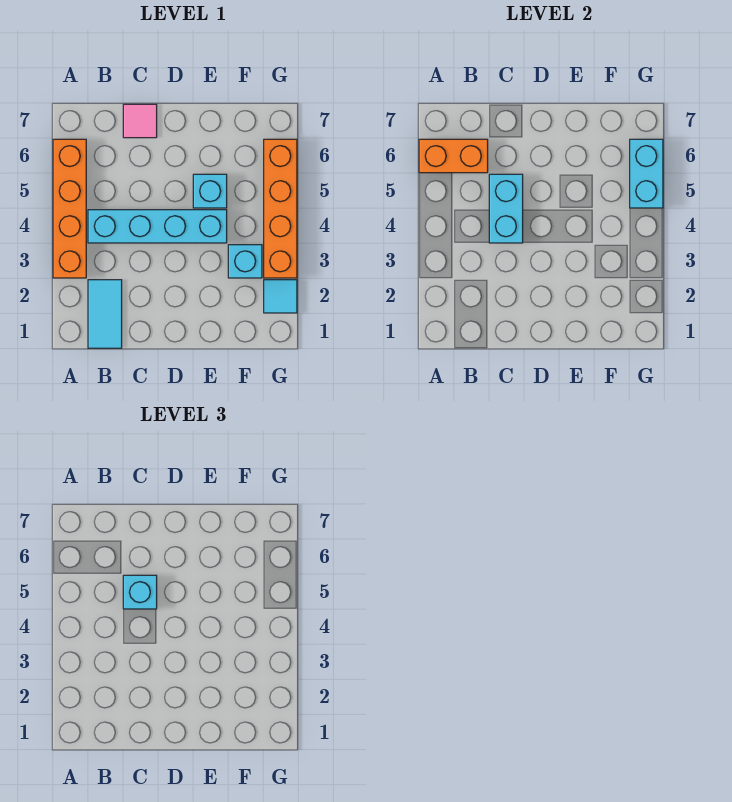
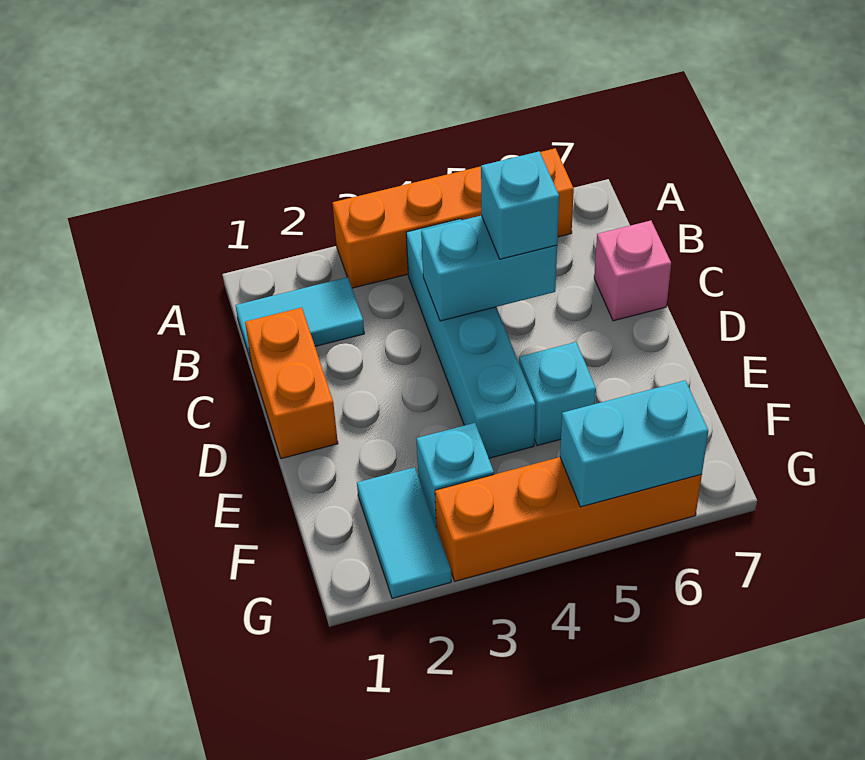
orange 1x2 brick [419,139,488,173] -> orange 1x2 brick moved to [245,308,338,459]
pink 1x1 tile [123,104,157,138] -> pink 1x1 brick [594,221,671,321]
cyan 1x1 tile [264,280,297,313] -> cyan 1x2 tile [357,467,451,598]

